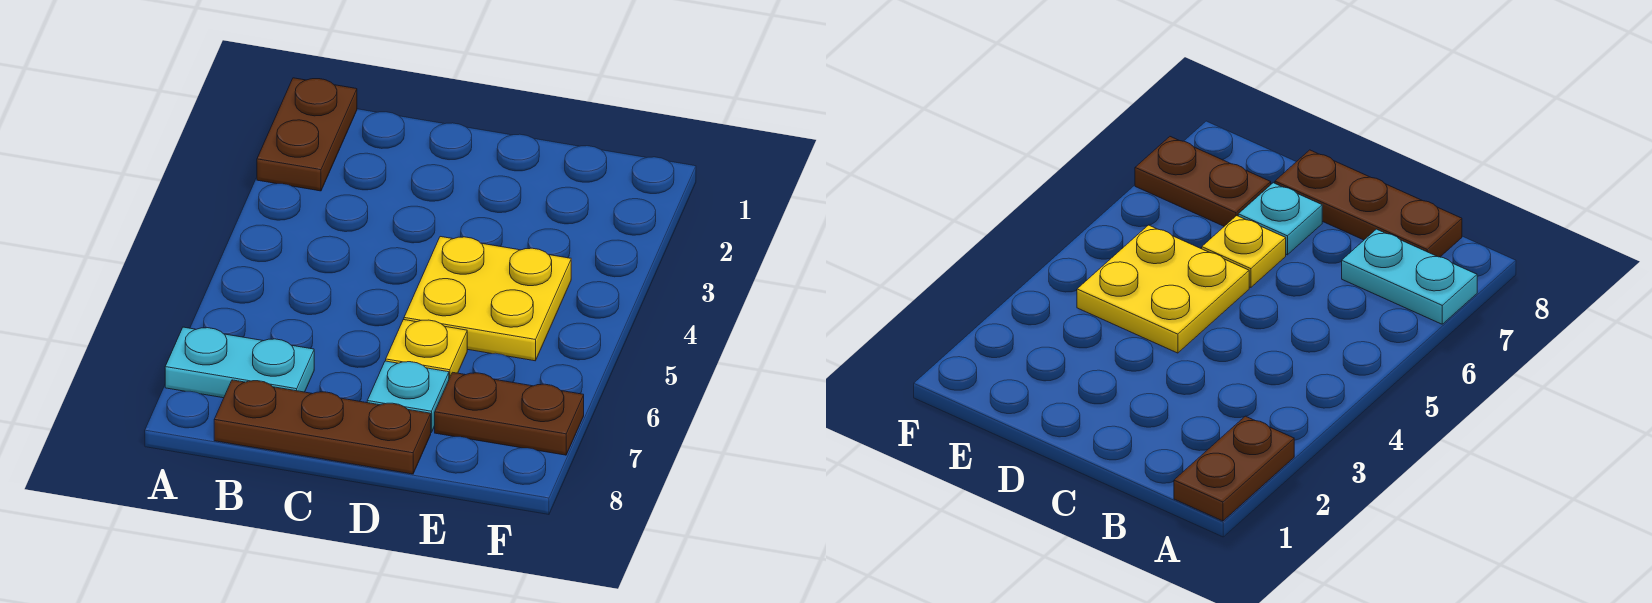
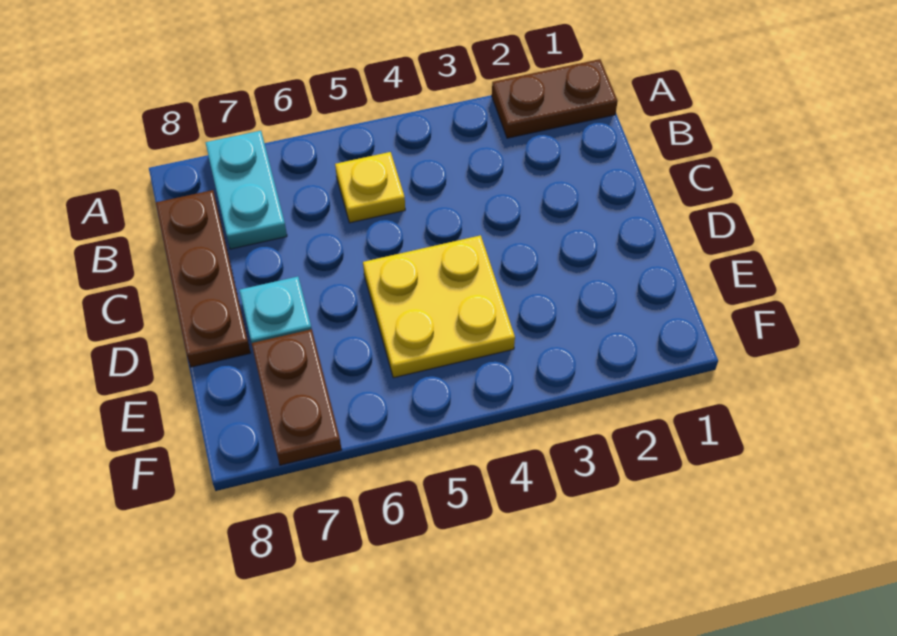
yellow 1x1 plate [386,320,467,379] -> yellow 1x1 plate moved to [335,152,405,223]

